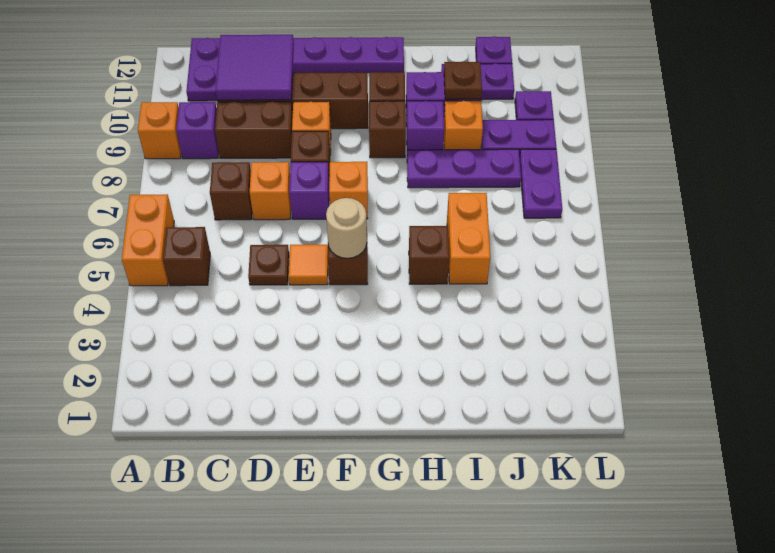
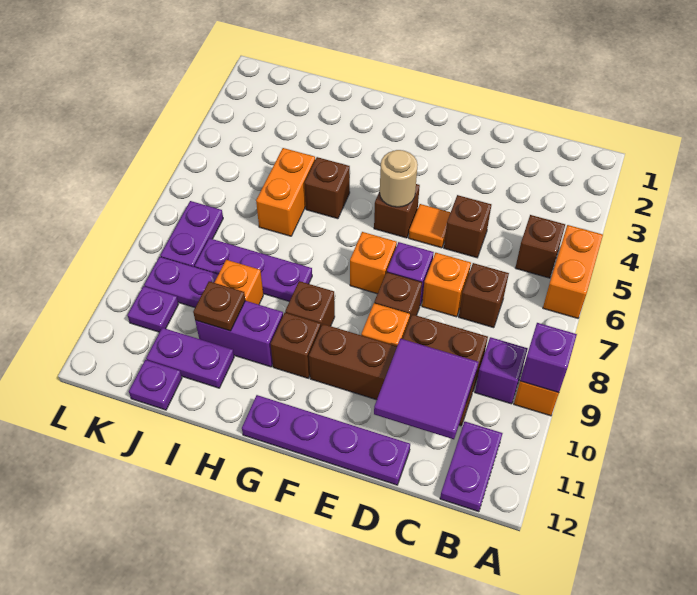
brown 1x1 plate [248,245,289,285] -> brown 1x1 brick [444,195,491,258]
purple 1x1 brick [407,101,444,150] -> purple 1x1 brick moved to [520,323,577,393]

